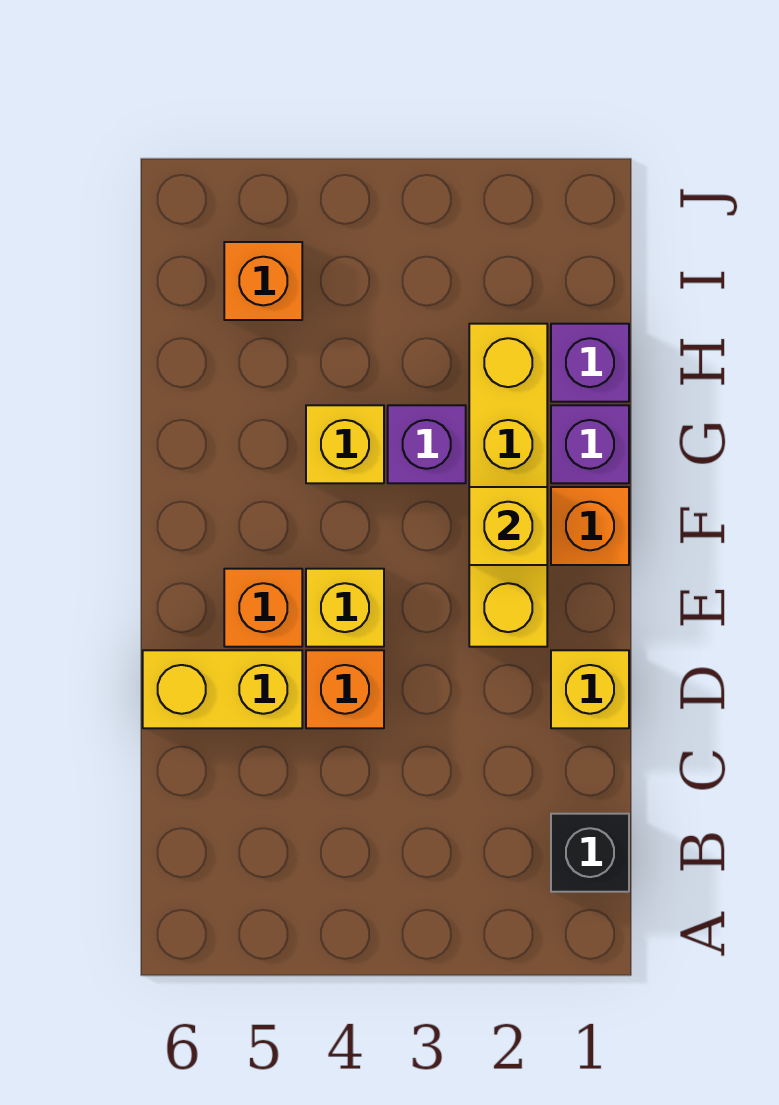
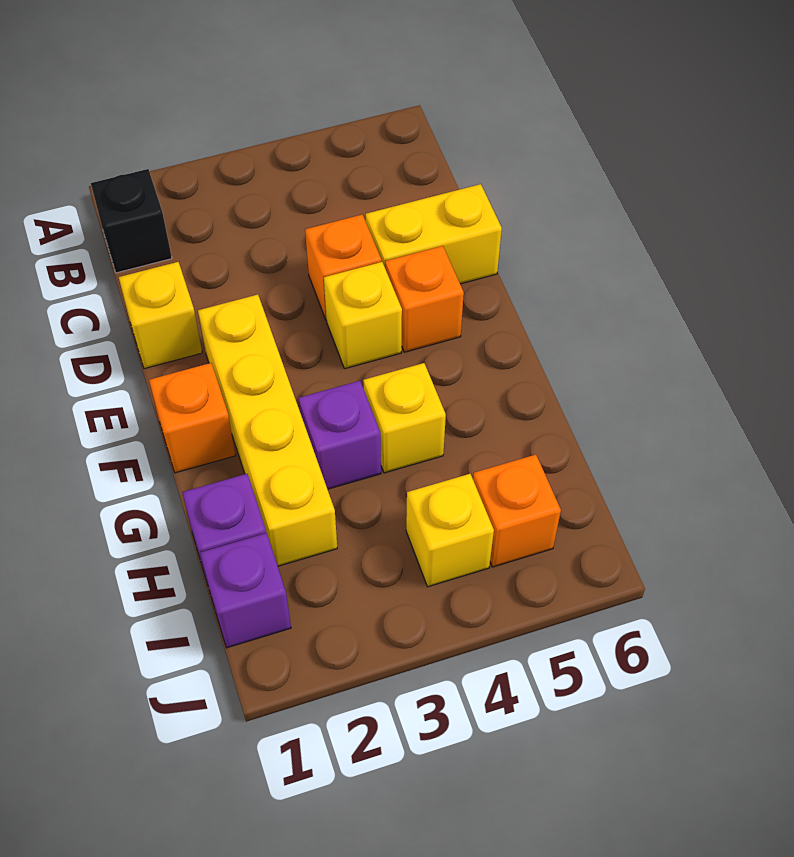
yellow 1x1 brick [469,487,547,565] -> yellow 1x1 brick moved to [406,474,494,587]
purple 1x1 brick [551,405,629,483] -> purple 1x1 brick moved to [200,533,291,648]

